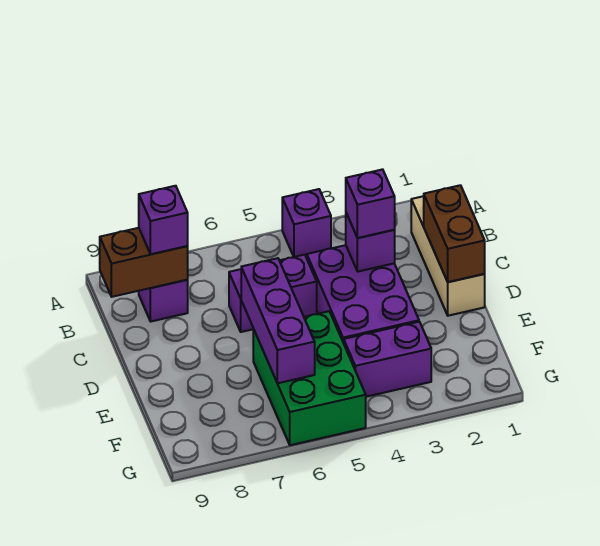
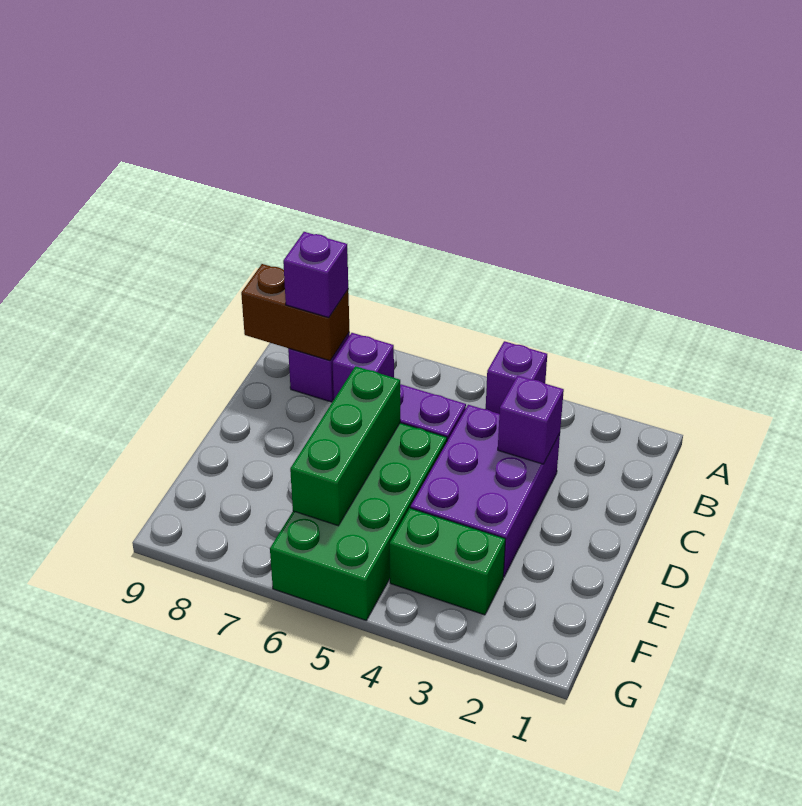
tan 1x3 brick [411,196,485,316] -> none
brown 1x2 brick [424,185,485,282] -> none
purple 1x1 brick [346,169,395,238] -> purple 1x1 brick moved to [333,333,394,399]
purple 1x3 brick [241,258,315,383] -> green 1x3 brick [290,366,400,526]
green 2x3 brick [253,311,366,445] -> green 2x4 brick [270,423,447,620]
purple 1x2 brick [344,322,431,397] -> green 1x2 brick [390,508,505,615]

